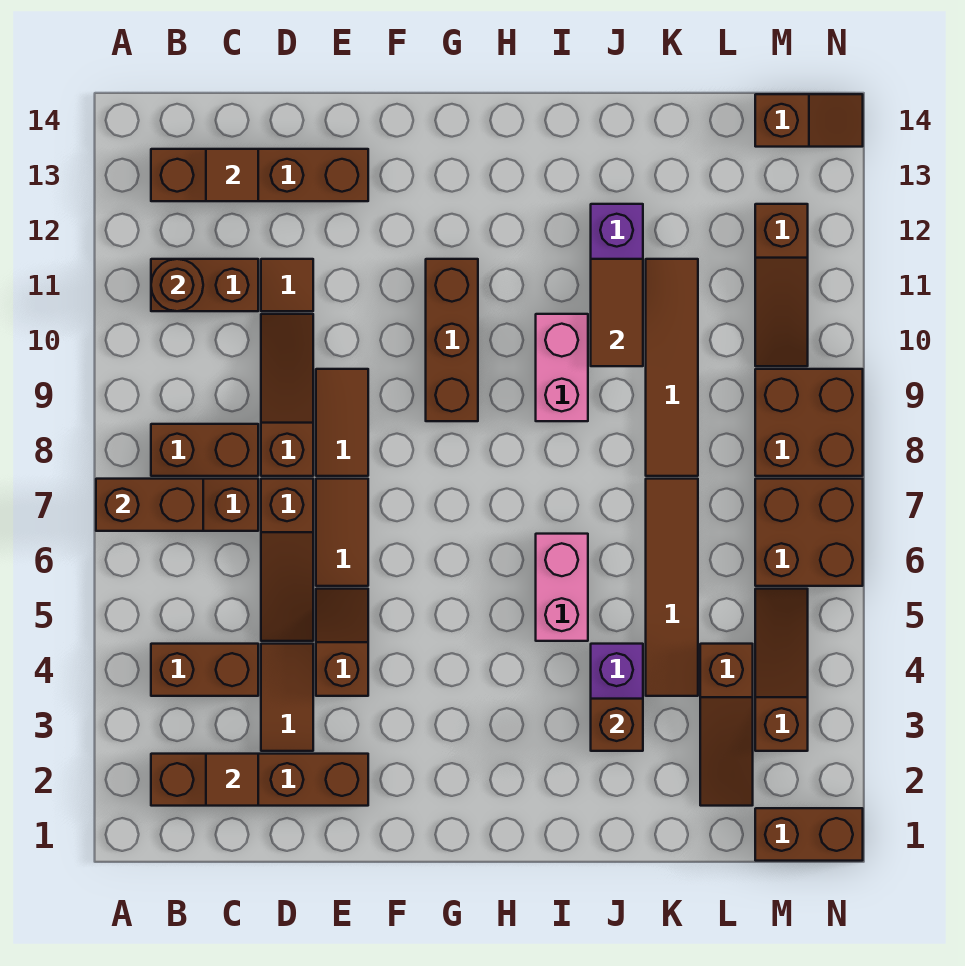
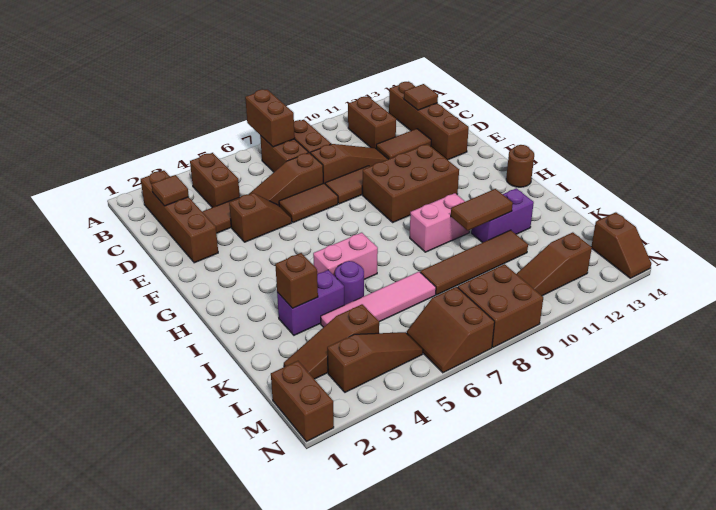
brown 1x1 round brick [151,259,203,311] -> brown 1x1 round brick moved to [506,145,534,187]
brown 1x1 tile [261,259,313,311] -> brown 1x2 tile [376,129,431,159]
brown 1x3 brick [426,259,478,421] -> brown 2x3 brick [362,144,459,222]
none -> purple 1x1 round brick [335,261,364,305]
brown 1x4 tile [646,479,698,696] -> pink 1x4 tile [321,272,436,327]
brown 2x2 brick [755,479,863,586] -> brown 2x2 slope [407,287,495,373]

